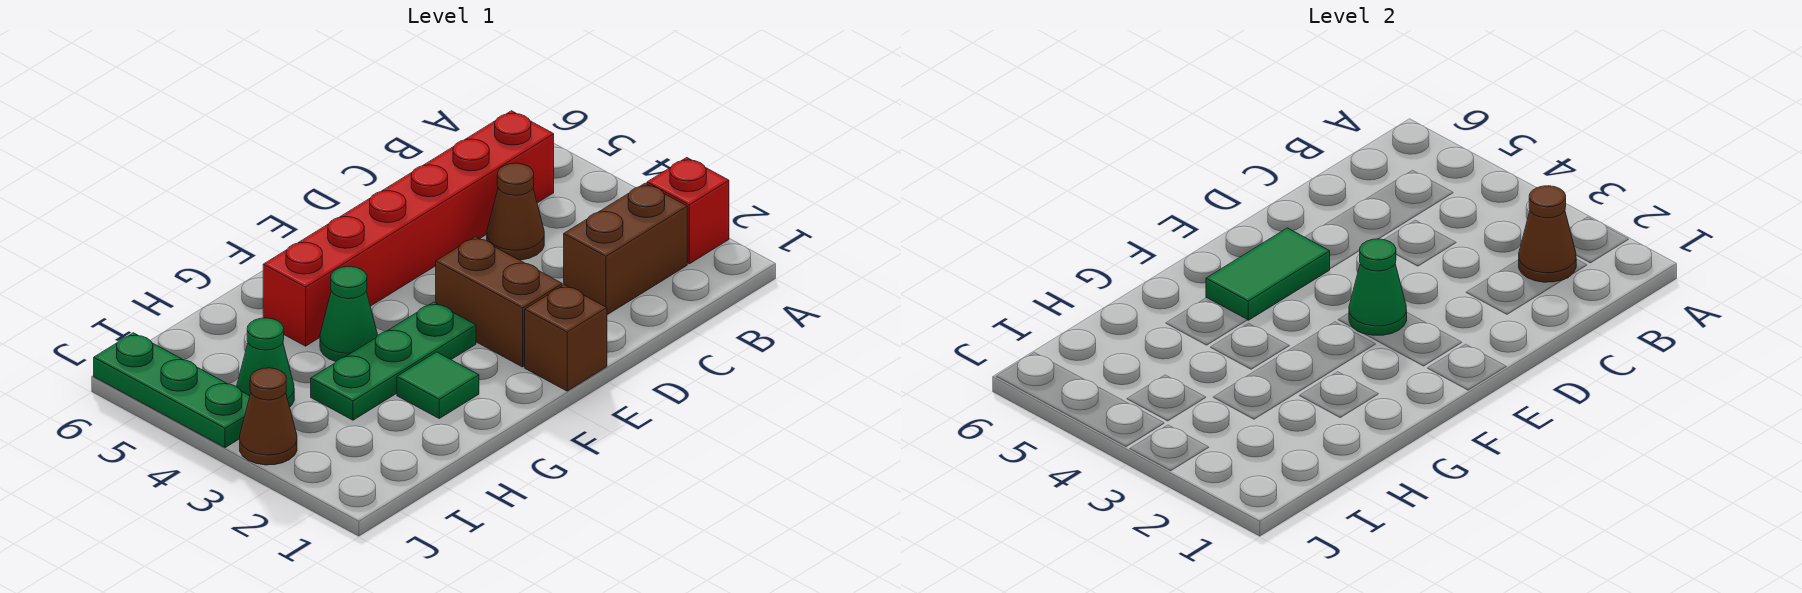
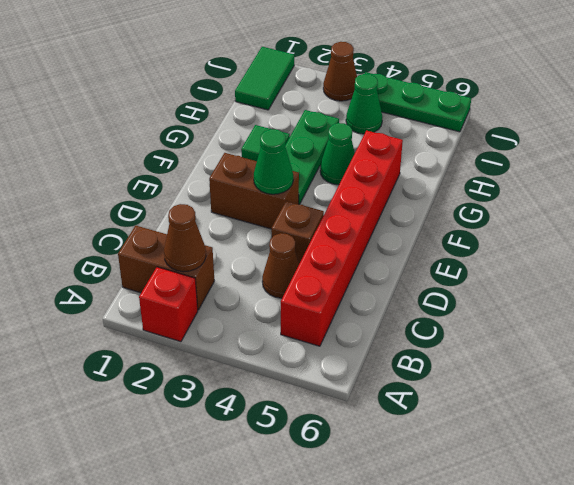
brown 1x2 brick [564,183,687,315] -> brown 1x2 brick turned to [118,226,214,310]
brown 1x1 brick [525,285,607,391] -> brown 1x1 brick moved to [271,201,324,264]
green 1x2 tile [1206,228,1330,320] -> green 1x2 tile moved to [235,47,294,110]

